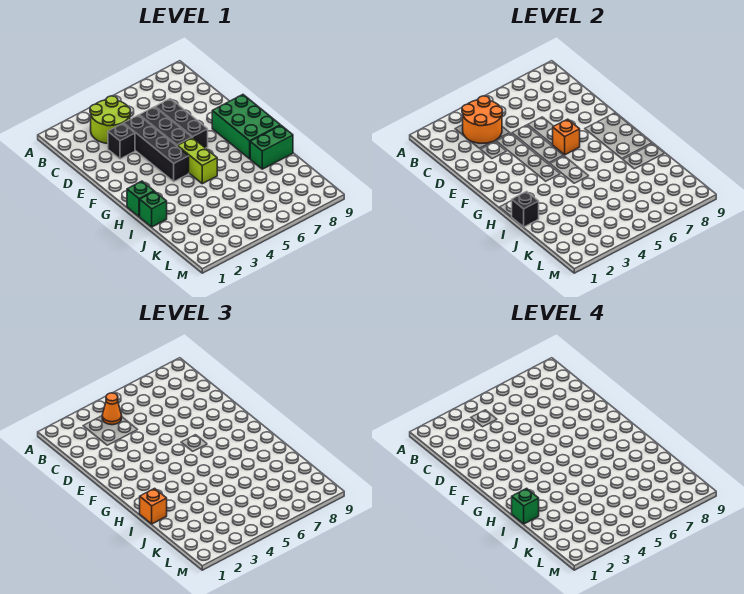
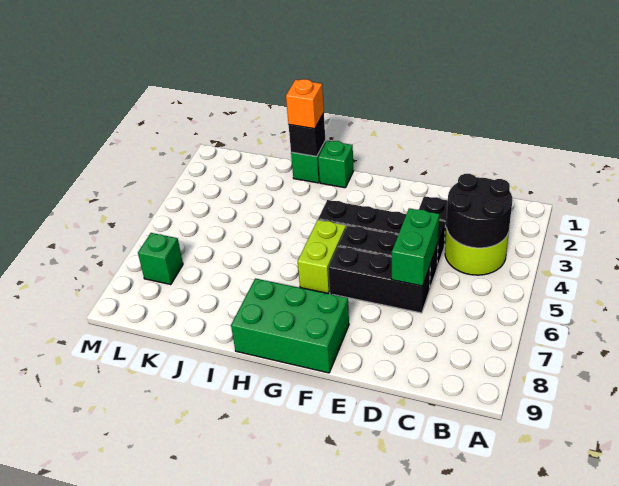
orange 2x2 round brick [462,96,503,143] -> black 2x2 round brick [446,174,512,248]
orange 1x1 cone [102,393,122,425] -> none
orange 1x1 brick [553,119,580,155] -> none
lime 1x2 brick [178,138,217,184] -> lime 1x2 brick turned to [298,220,346,294]
green 1x1 brick [512,488,539,524] -> green 1x1 brick moved to [138,233,183,285]
green 1x2 brick [250,125,293,169] -> green 1x2 brick moved to [392,208,439,286]

